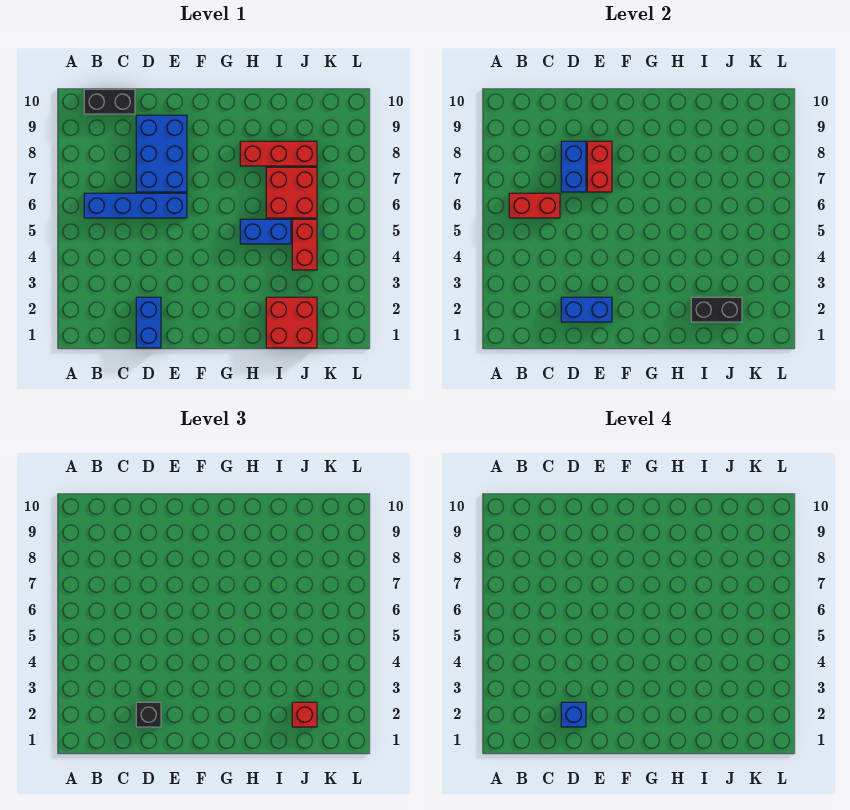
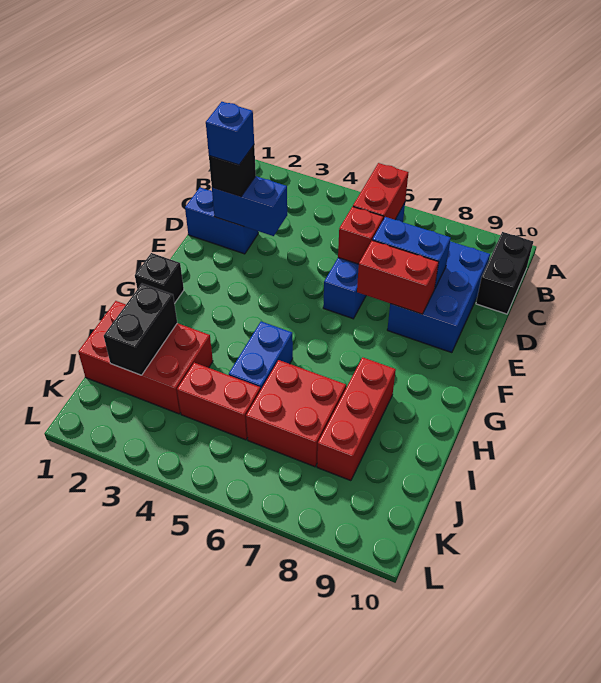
blue 1x2 brick [561,297,612,322] -> blue 1x2 brick turned to [212,176,287,236]
blue 2x3 brick [136,115,187,192] -> blue 2x3 brick turned to [387,241,490,353]
none -> black 1x1 brick [135,253,184,304]
red 2x2 brick [266,297,317,348] -> red 2x3 brick [78,301,213,414]
red 1x1 brick [292,702,317,727] -> red 1x1 brick moved to [338,207,383,264]

